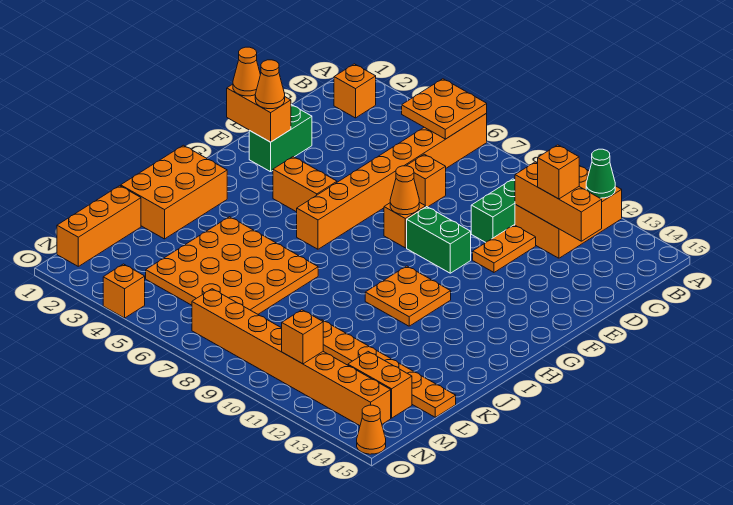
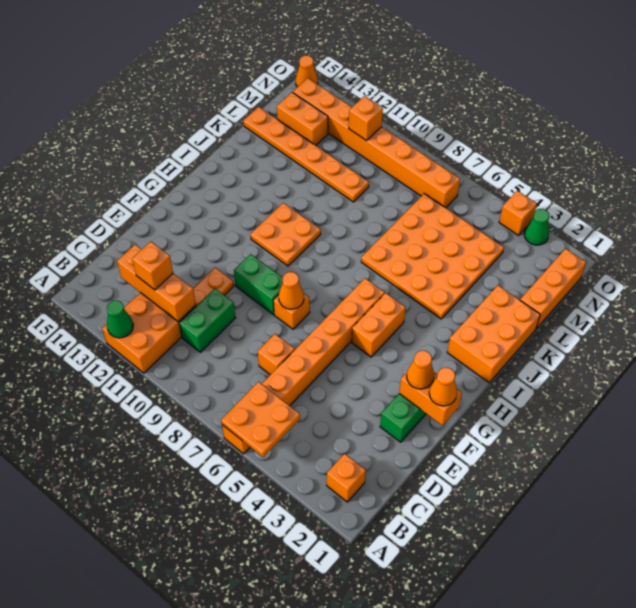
orange 1x2 brick [273,157,337,212] -> orange 1x2 brick turned to [352,293,406,357]
none -> green 1x1 cone [524,209,549,245]

